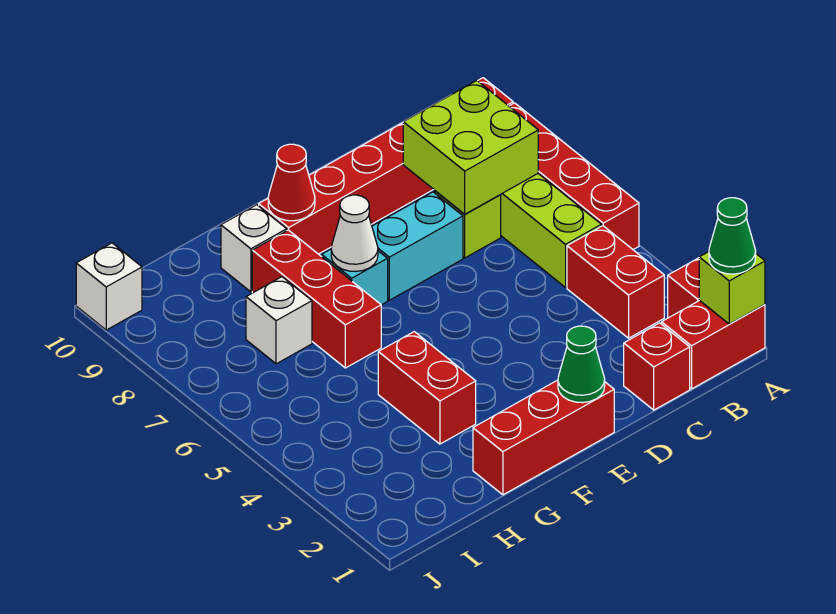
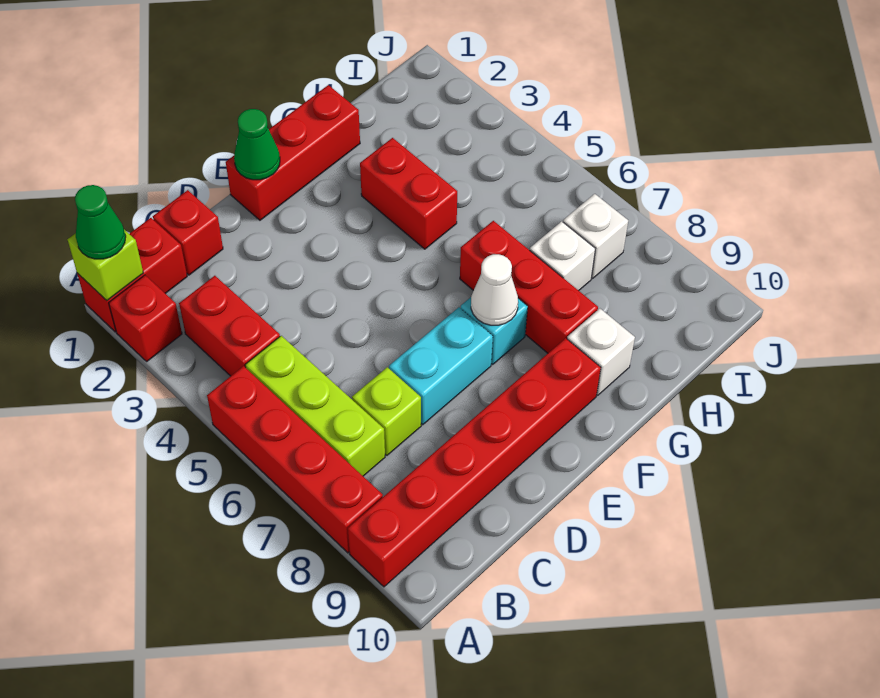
lime 2x2 brick [403,81,538,214] -> none
red 1x1 cone [268,144,315,221] -> none
white 1x1 brick [76,243,142,330] -> white 1x1 brick moved to [563,194,628,278]

